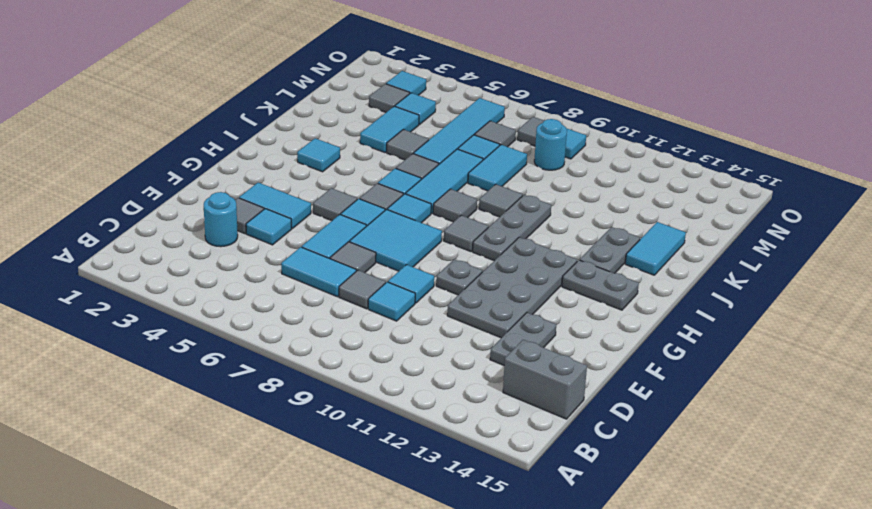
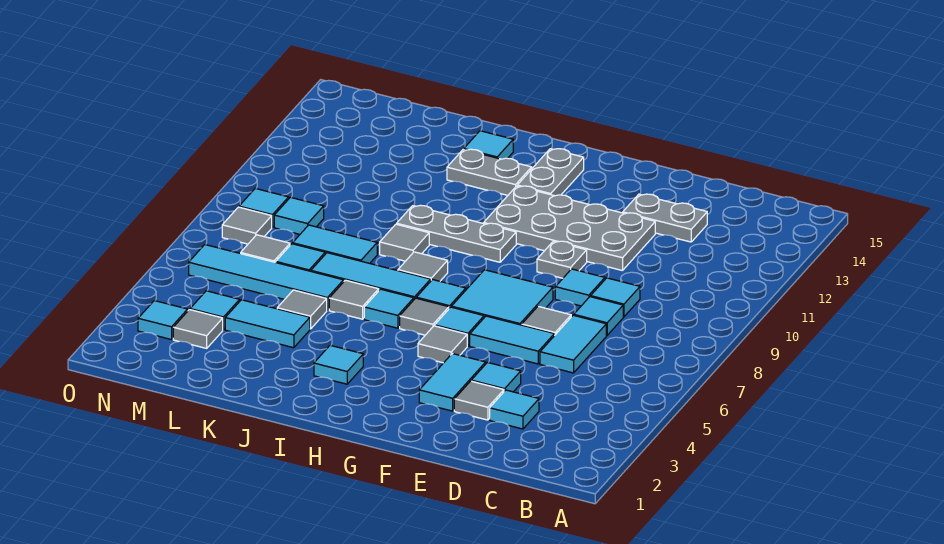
grey 1x2 brick [503,340,587,419] -> none
cyan 1x1 round brick [204,192,238,247] -> cyan 1x1 tile [490,390,539,429]
grey 1x1 tile [339,270,386,309] -> cyan 1x1 tile [574,297,623,335]
grey 1x1 tile [444,215,488,252] -> none
cyan 1x2 tile [625,222,686,275] -> cyan 1x1 tile [464,131,513,159]
cyan 1x1 round brick [534,119,567,170] -> cyan 1x1 tile [274,197,324,234]

